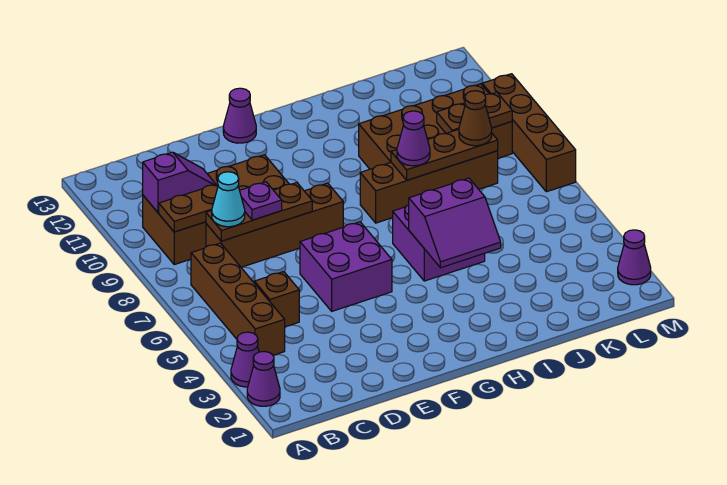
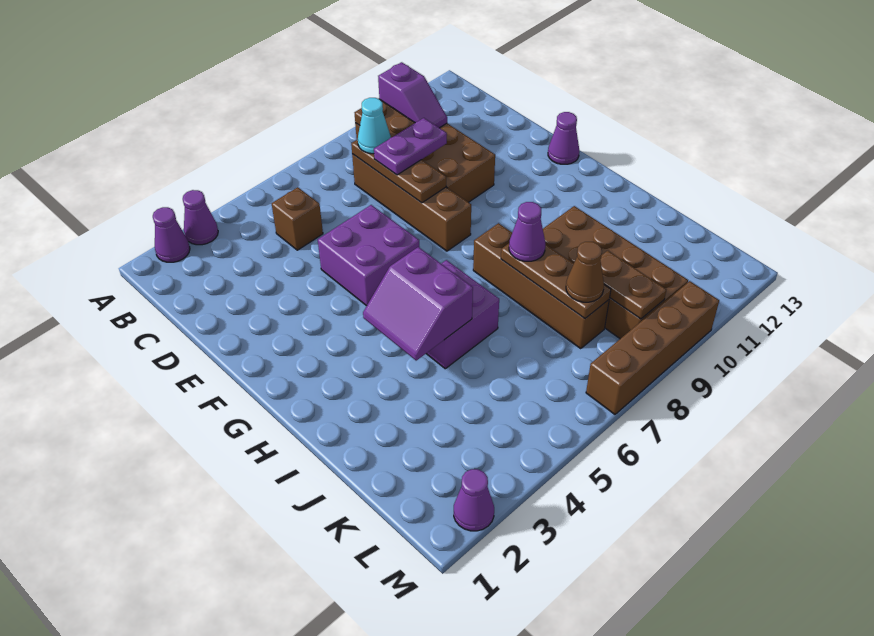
brown 1x4 brick [191,243,285,355] -> none
purple 1x1 plate [240,182,282,220] -> purple 1x2 plate [374,118,447,175]

